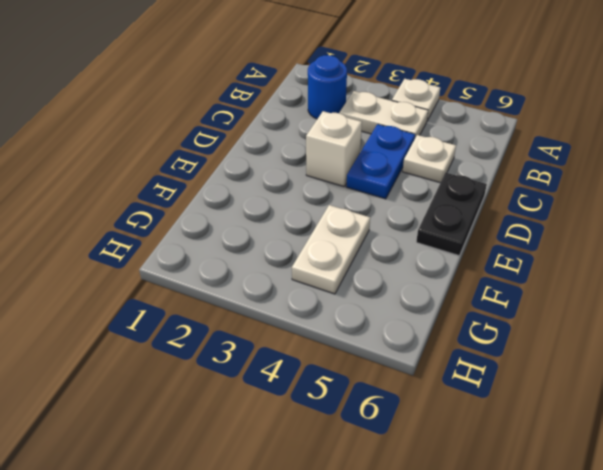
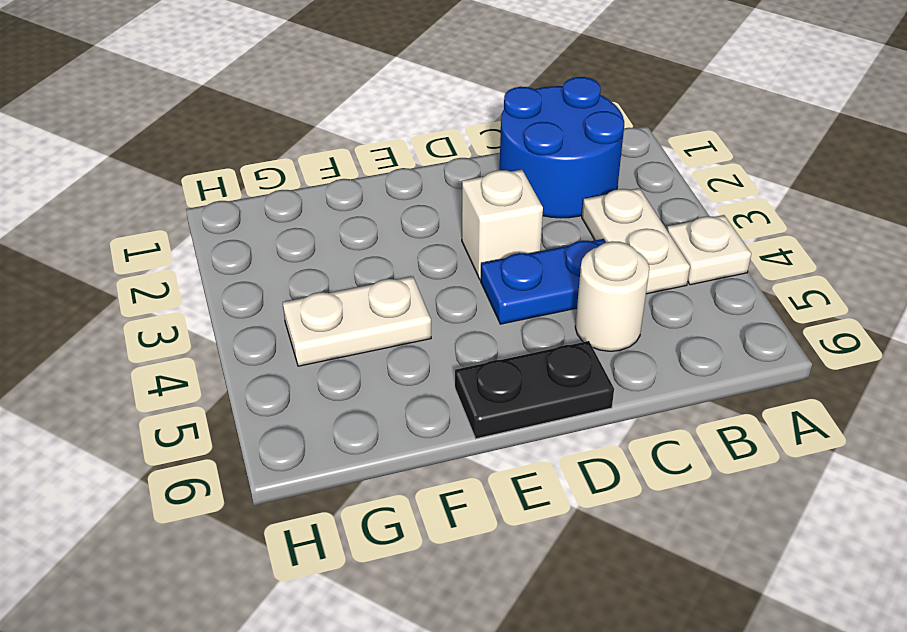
blue 1x1 round brick [308,55,347,119] -> blue 2x2 round brick [500,77,624,218]
white 1x1 plate [403,135,456,183] -> white 1x1 round brick [575,241,649,351]

